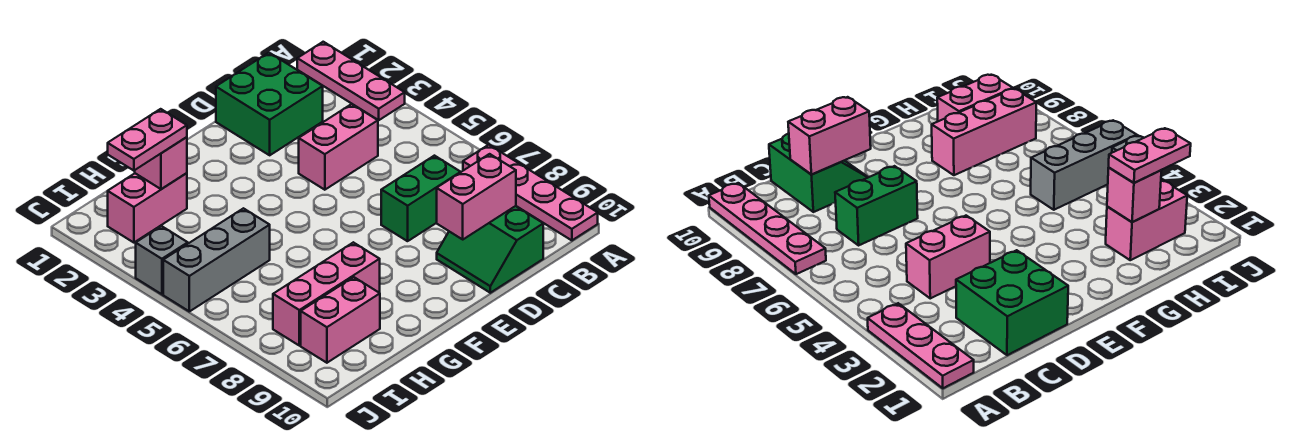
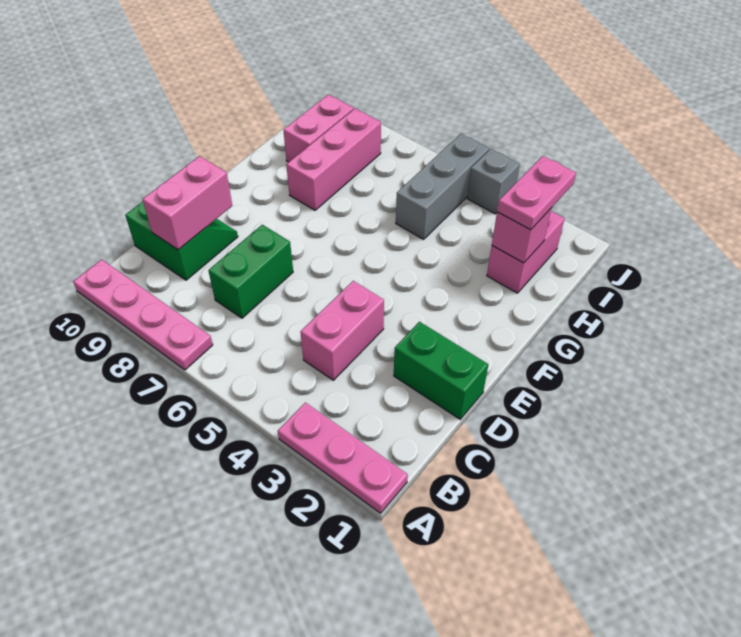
green 2x2 brick [216,53,323,155] -> green 1x2 brick [394,322,488,419]

